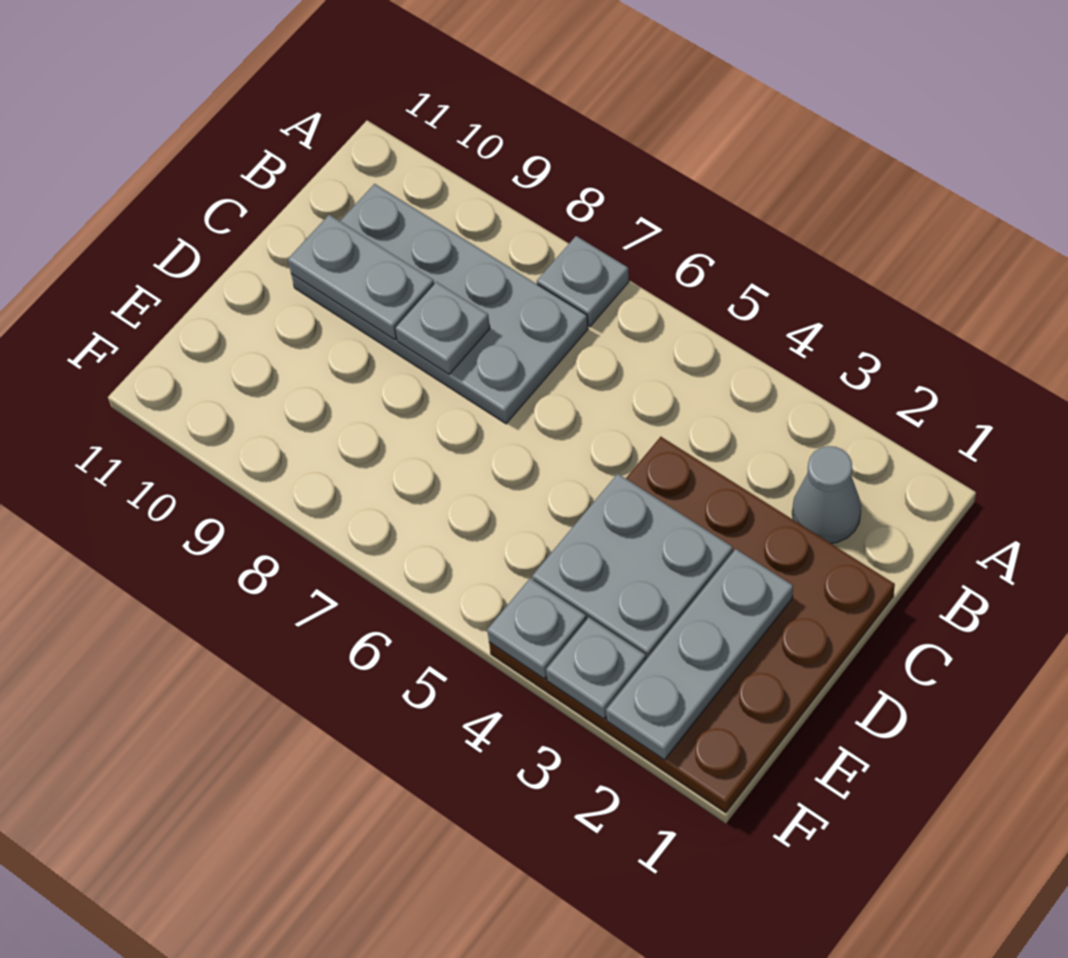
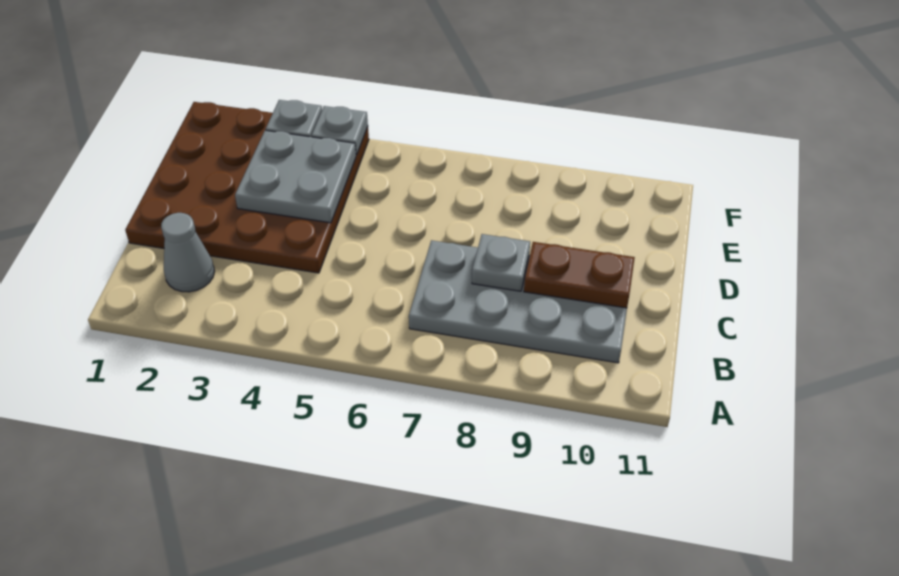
grey 1x1 plate [537,236,629,327] -> none
grey 1x2 plate [288,215,434,340] -> brown 1x2 plate [524,242,635,308]
grey 1x3 plate [606,549,793,760] -> none

